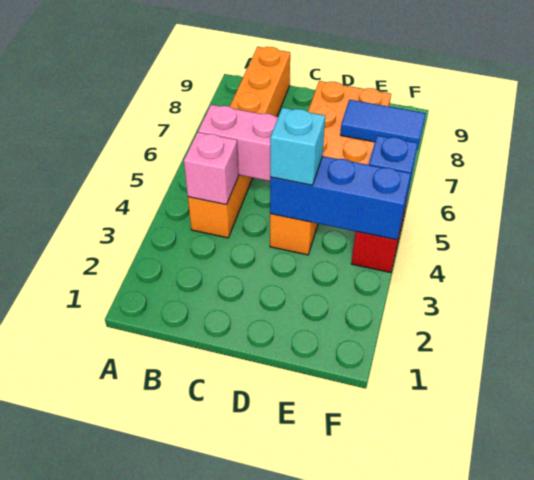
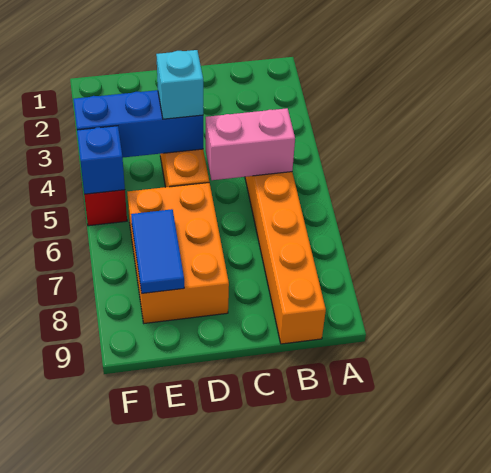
pink 1x1 brick [184,132,238,205] -> none
blue 1x2 tile [340,100,426,150] -> blue 1x2 tile turned to [131,209,184,293]

